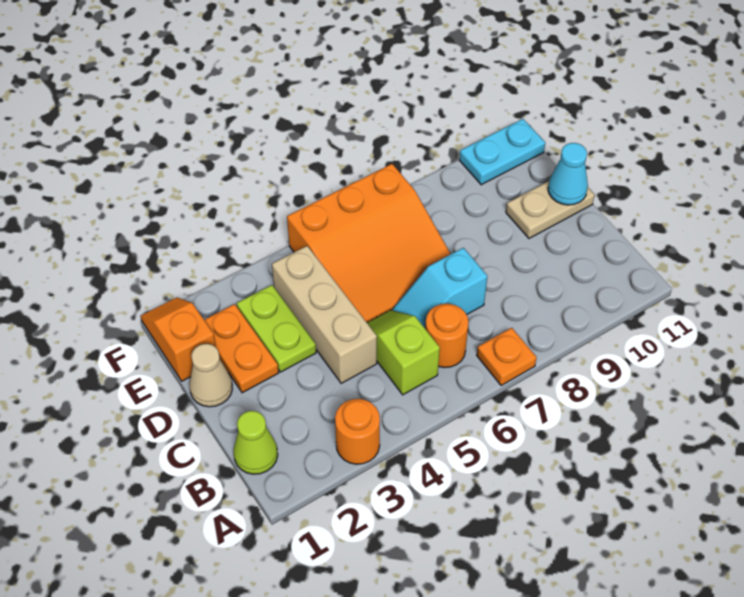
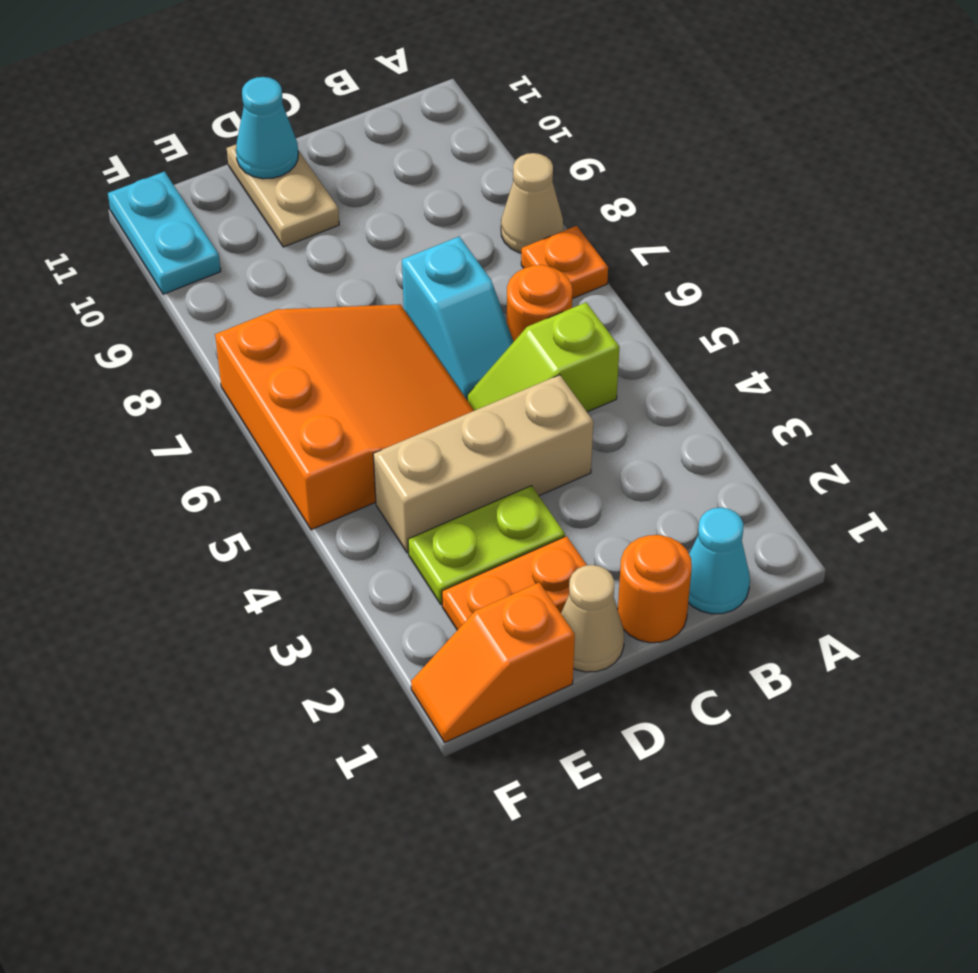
orange 1x1 round brick [335,399,380,464] -> orange 1x1 round brick moved to [618,535,692,643]
none -> tan 1x1 cone [501,153,563,253]
lime 1x1 cone [234,411,278,474] -> cyan 1x1 cone [688,508,750,614]

